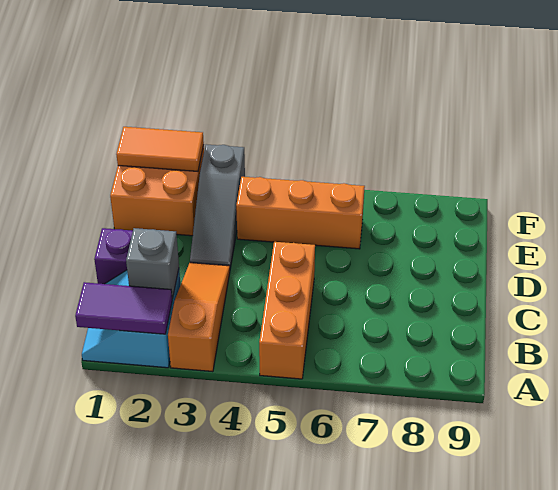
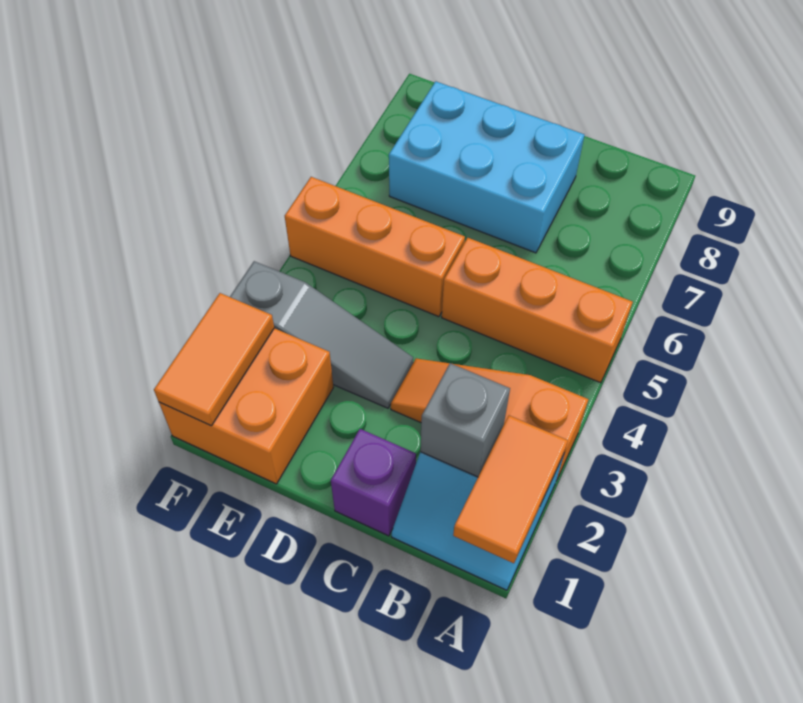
purple 1x2 tile [75,282,172,334] -> orange 1x2 tile [453,416,568,563]
none -> cyan 2x3 brick [389,81,584,253]
orange 1x3 brick [236,177,365,249] -> orange 1x3 brick turned to [285,177,465,317]

